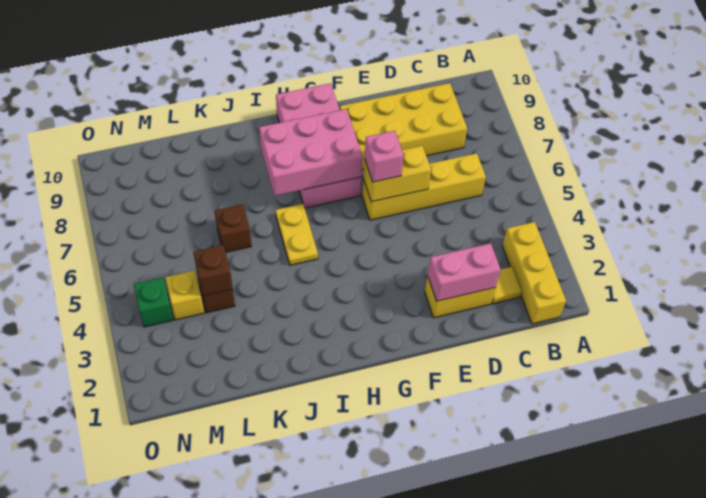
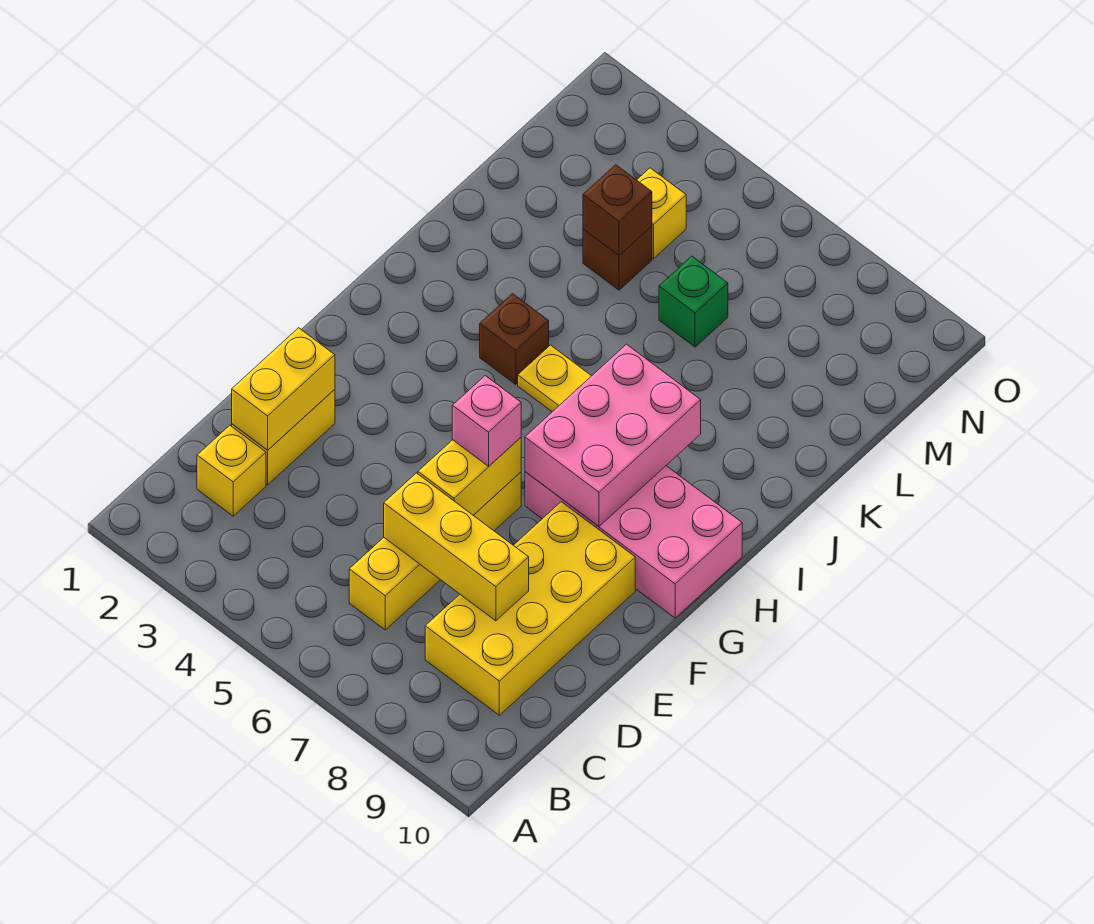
yellow 1x3 brick [502,222,566,324] -> yellow 1x3 brick moved to [384,473,529,621]
yellow 1x1 tile [492,267,522,304] -> yellow 1x1 brick [197,425,266,516]
pink 1x2 brick [428,243,501,301] -> yellow 1x2 brick [232,328,335,450]
brown 1x1 brick [215,204,251,252] -> brown 1x1 brick moved to [480,294,549,384]
green 1x1 brick [134,278,173,327] -> green 1x1 brick moved to [659,256,728,347]

